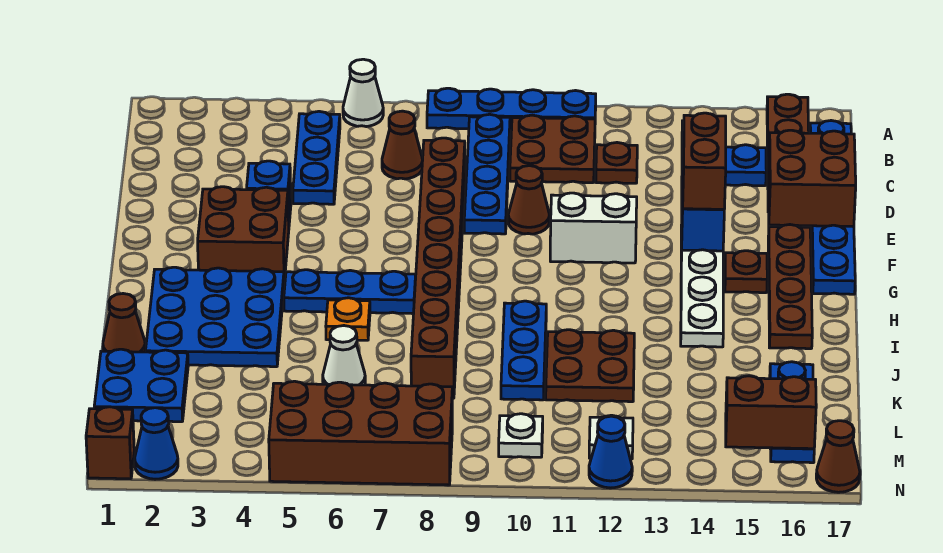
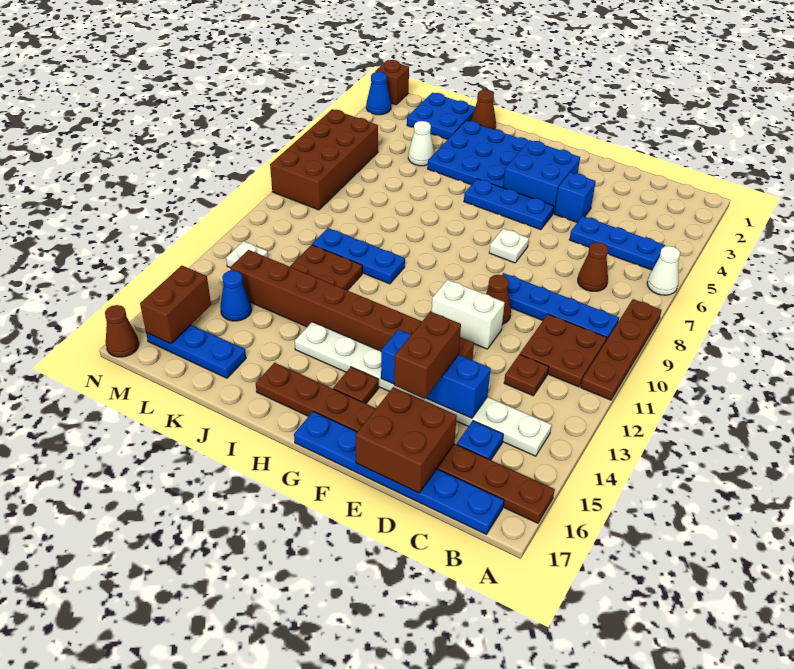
blue 1x4 plate [427,88,596,130] -> brown 1x4 plate [581,299,661,400]
brown 1x8 brick [411,138,465,398] -> brown 1x8 brick moved to [230,250,474,360]
brown 1x2 brick [683,113,726,209] -> brown 1x2 brick turned to [394,312,461,399]
brown 2x2 brick [198,187,289,281] -> blue 2x2 brick [503,140,580,213]
white 1x2 brick [550,193,637,263] -> white 1x2 brick turned to [432,280,505,349]
blue 1x3 plate [284,270,416,314] -> blue 1x3 plate turned to [464,179,554,230]
orange 1x1 plate [326,298,370,340] -> none
white 1x1 cone [323,326,365,385] -> white 1x1 cone moved to [408,121,434,166]
white 1x1 plate [499,414,543,457] -> white 1x1 plate moved to [489,229,529,263]
blue 1x1 cone [589,416,632,488] -> blue 1x1 cone moved to [220,270,252,321]

